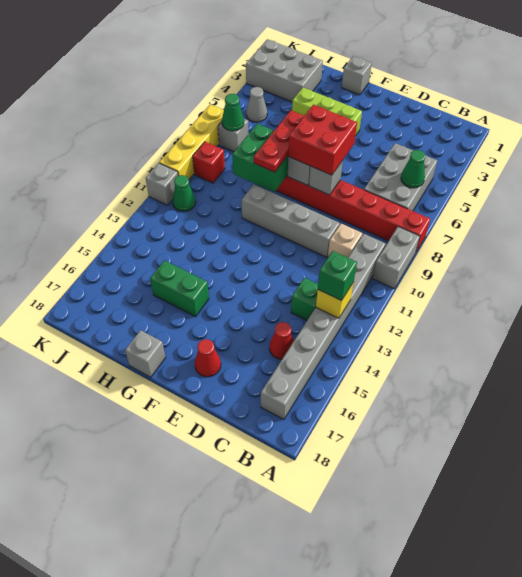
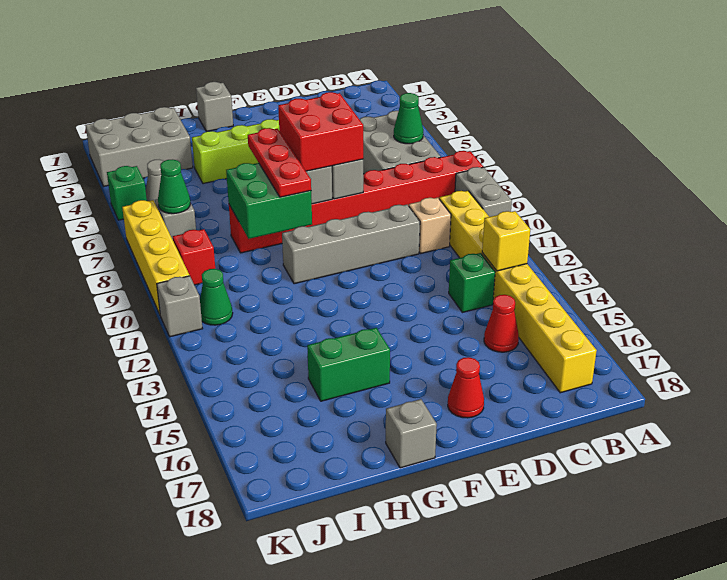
grey 1x8 brick [261,234,386,420] -> yellow 1x8 brick [439,191,597,393]
green 1x1 brick [318,251,357,301] -> green 1x1 brick moved to [107,166,147,220]

